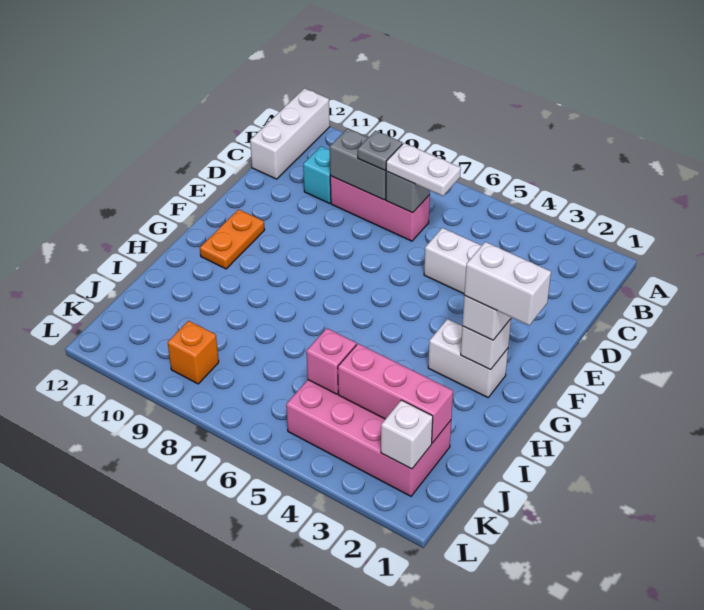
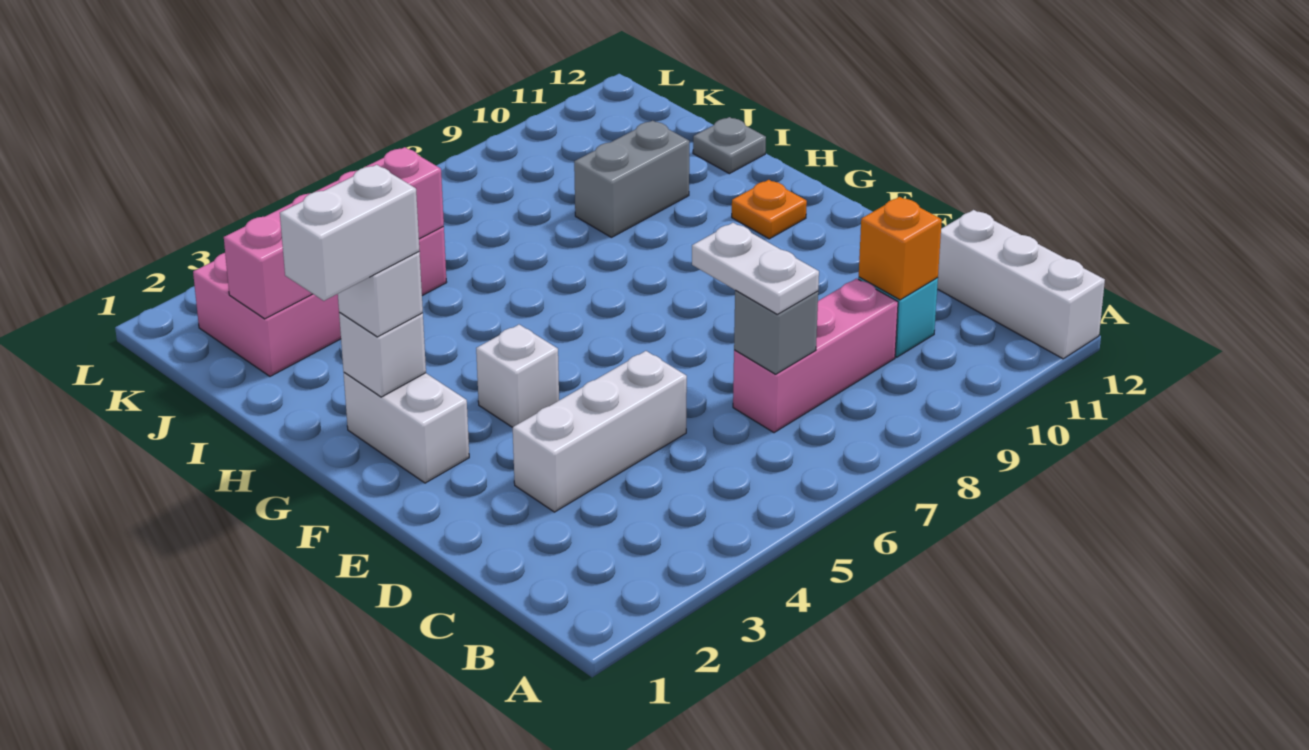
white 1x2 plate [386,143,461,196] -> white 1x2 plate turned to [692,223,819,314]
grey 1x2 brick [330,129,386,200] -> grey 1x2 brick moved to [574,121,689,237]
grey 1x1 plate [358,131,402,170] -> grey 1x1 plate moved to [693,117,766,174]
orange 1x2 plate [200,209,265,269] -> orange 1x1 plate [732,180,807,239]
white 1x2 brick [428,319,508,397] -> white 1x2 brick turned to [344,373,469,483]
white 1x1 brick [381,400,433,469] -> white 1x1 brick moved to [476,325,559,427]
orange 1x1 brick [168,321,219,384] -> orange 1x1 brick moved to [859,197,942,300]

